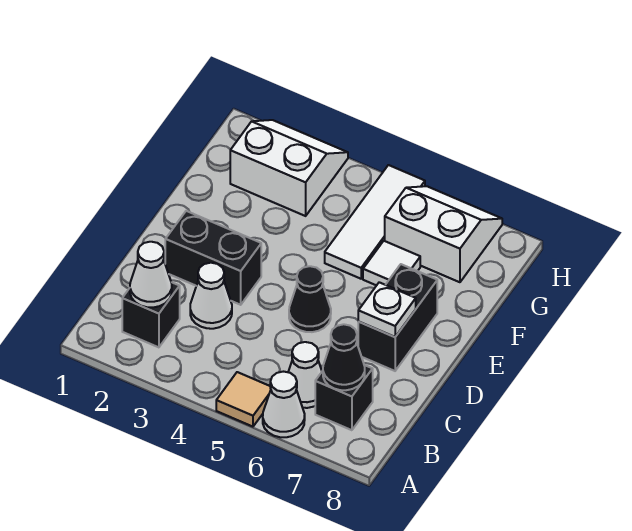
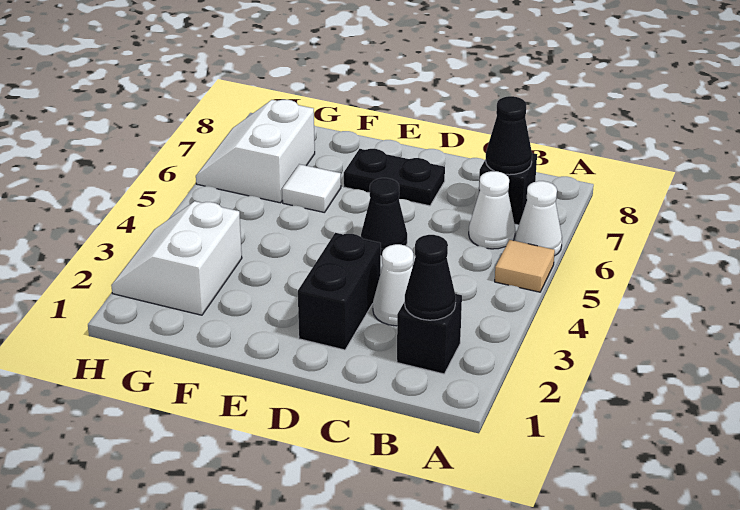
white 1x1 cone [130,242,172,307] -> black 1x1 cone [405,235,456,320]
black 1x2 brick [358,264,437,371] -> black 1x2 plate [344,149,445,206]
white 1x1 plate [358,282,416,337] -> none
white 1x3 tile [325,165,425,279] -> none

